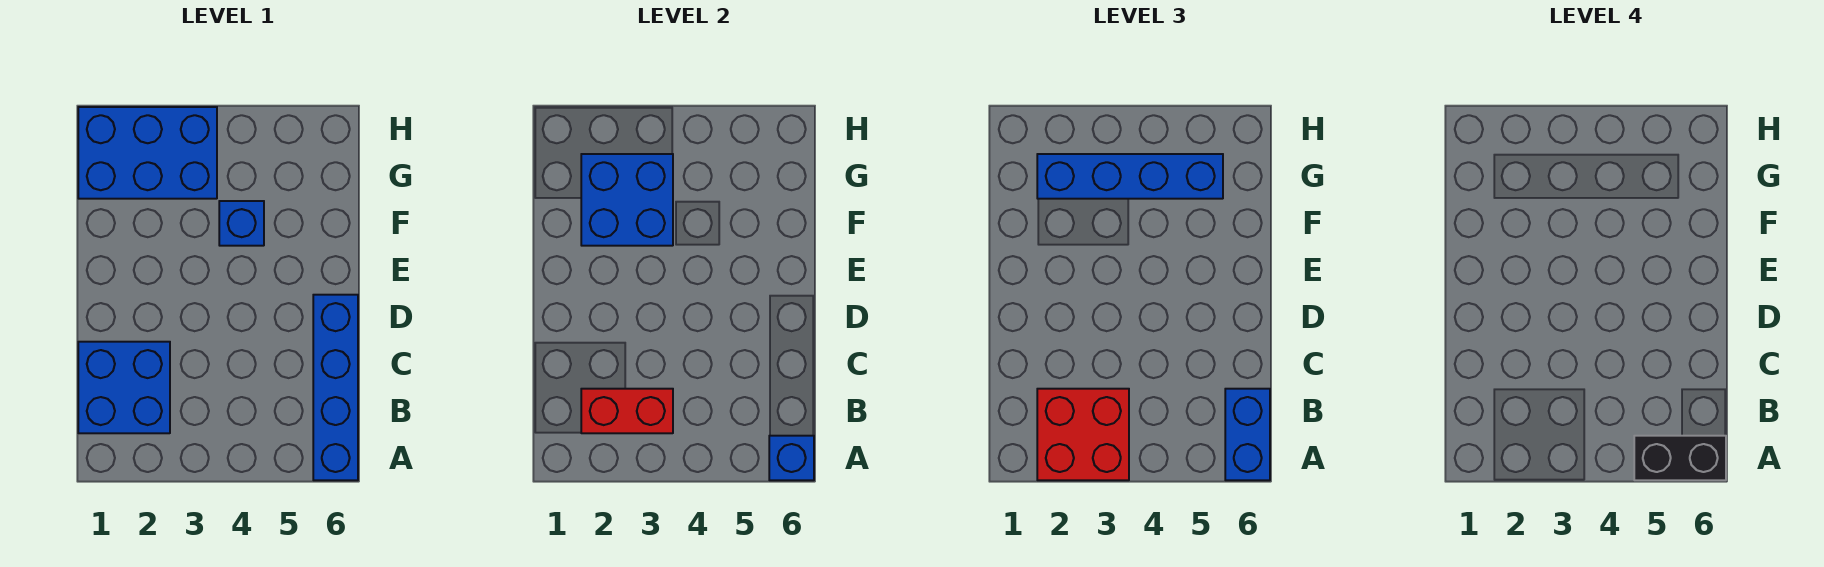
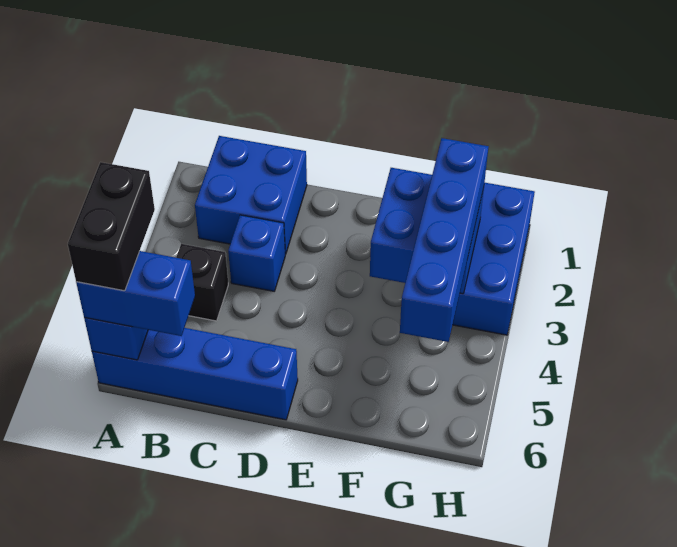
red 2x2 brick [1037,389,1129,480] -> none
red 1x2 brick [581,389,673,433] -> none
none -> black 1x1 brick [176,244,228,321]
blue 1x1 brick [219,201,264,246] -> blue 1x1 brick moved to [228,215,285,291]

